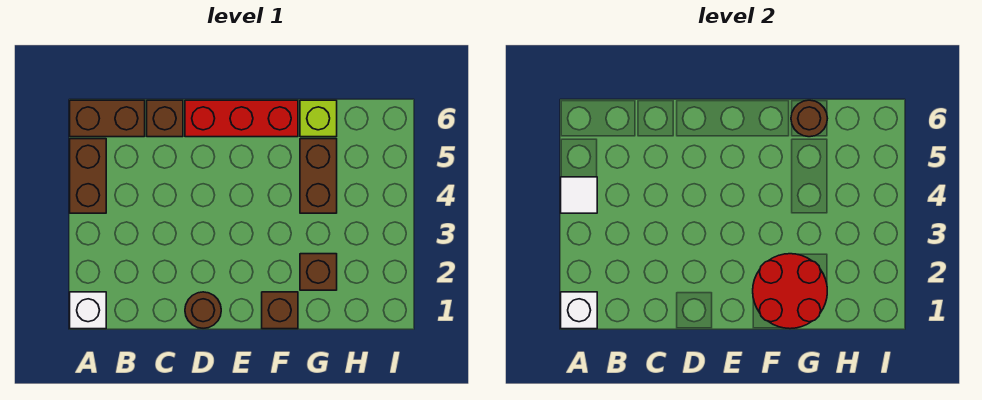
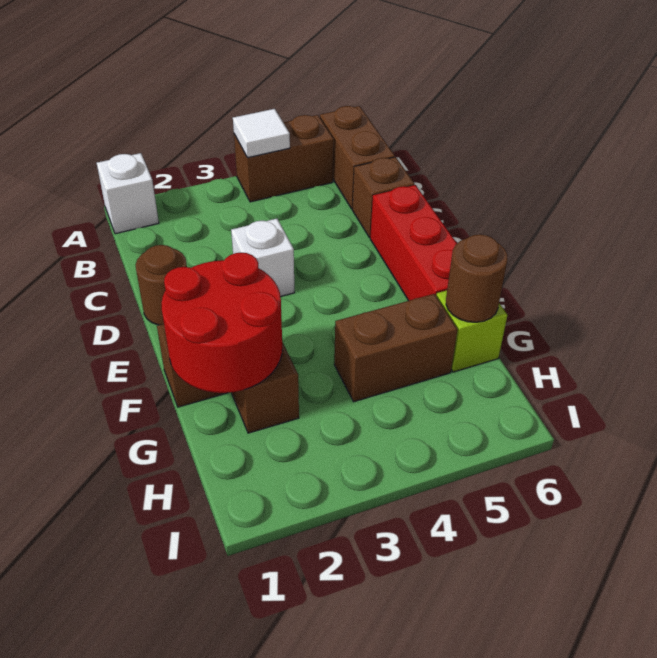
white 1x1 brick [561,292,597,329] -> white 1x1 brick moved to [231,219,295,297]

